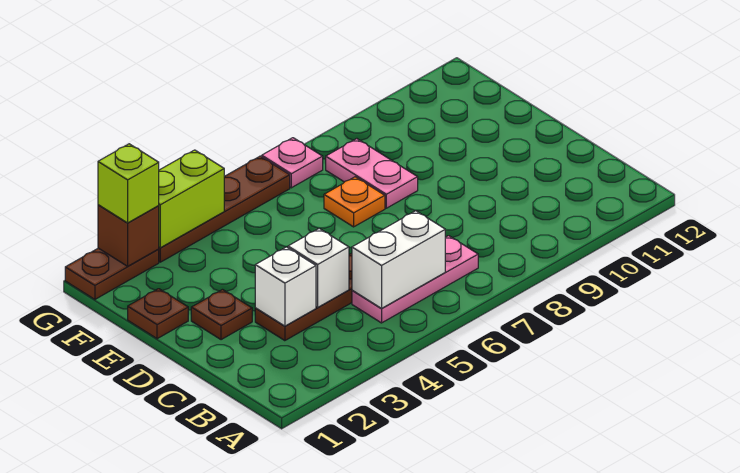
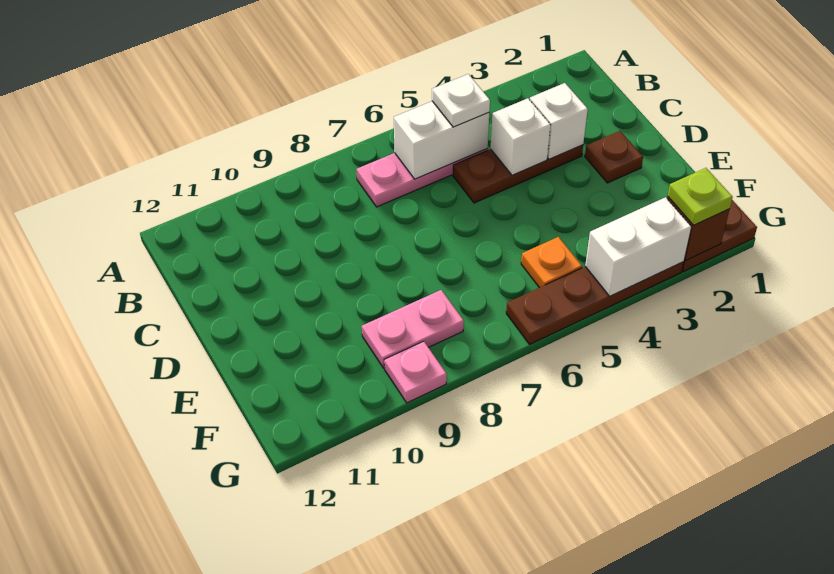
none -> white 1x1 plate [432,74,490,127]
brown 1x1 plate [128,289,188,339] -> none
orange 1x1 plate [324,177,385,227] -> orange 1x1 plate moved to [521,237,582,288]
pink 1x2 plate [326,139,418,208] -> pink 1x2 plate turned to [362,290,464,368]
lime 1x1 brick [98,144,159,223] -> lime 1x1 plate [668,168,733,225]
lime 1x2 brick [159,150,224,248] -> white 1x2 brick [585,197,691,296]
pink 1x1 plate [262,138,323,188] -> pink 1x1 plate moved to [384,341,447,403]

